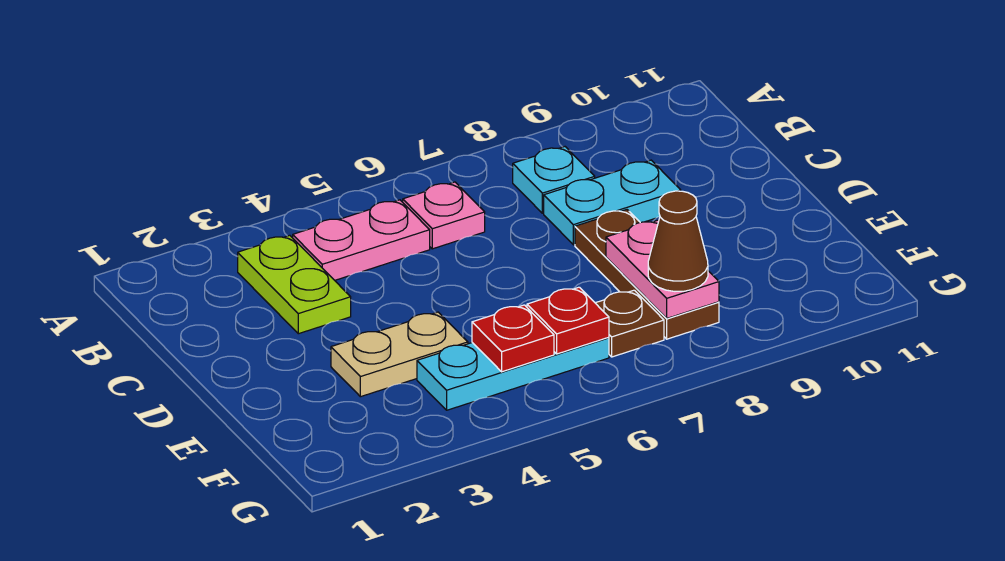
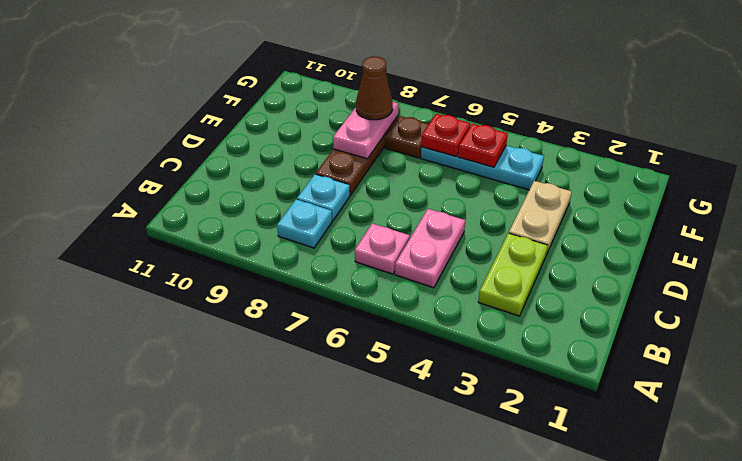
pink 1x2 plate [293,200,430,280] -> pink 1x2 plate turned to [395,209,465,288]
cyan 1x2 plate [544,160,681,245] -> cyan 1x1 plate [297,174,350,221]
tan 1x2 plate [331,312,468,397] -> tan 1x2 plate turned to [509,181,572,255]

